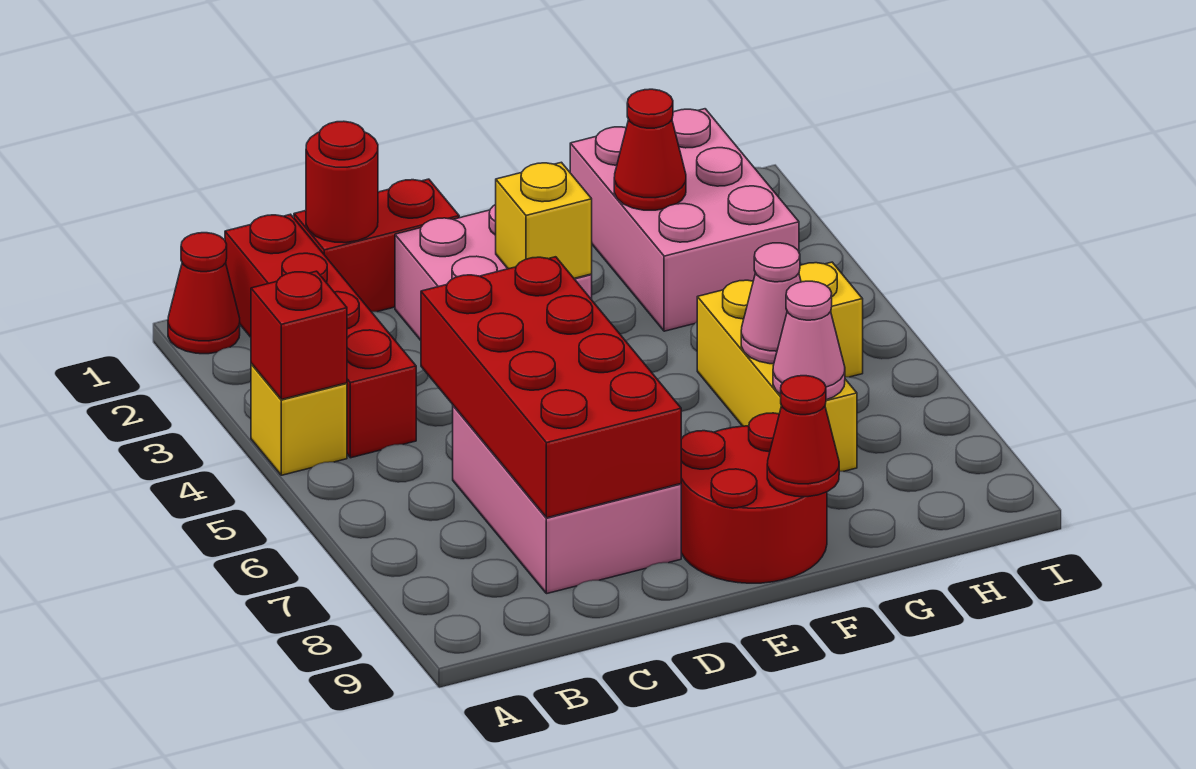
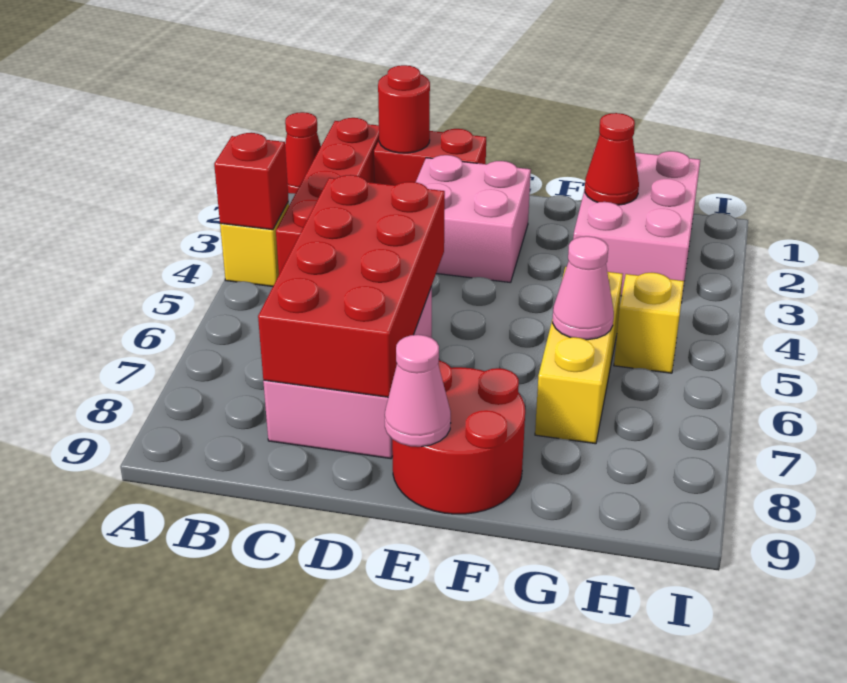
yellow 1x1 brick [496,162,592,278] -> none
red 1x1 cone [767,376,839,497] -> none
pink 1x1 cone [773,281,845,400] -> pink 1x1 cone moved to [385,335,451,447]

